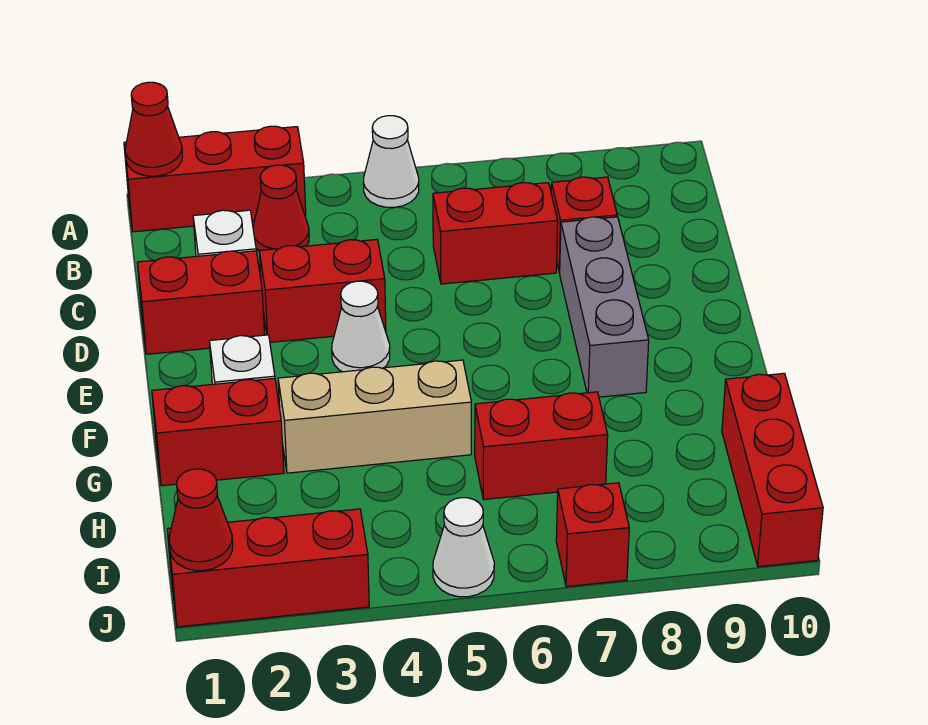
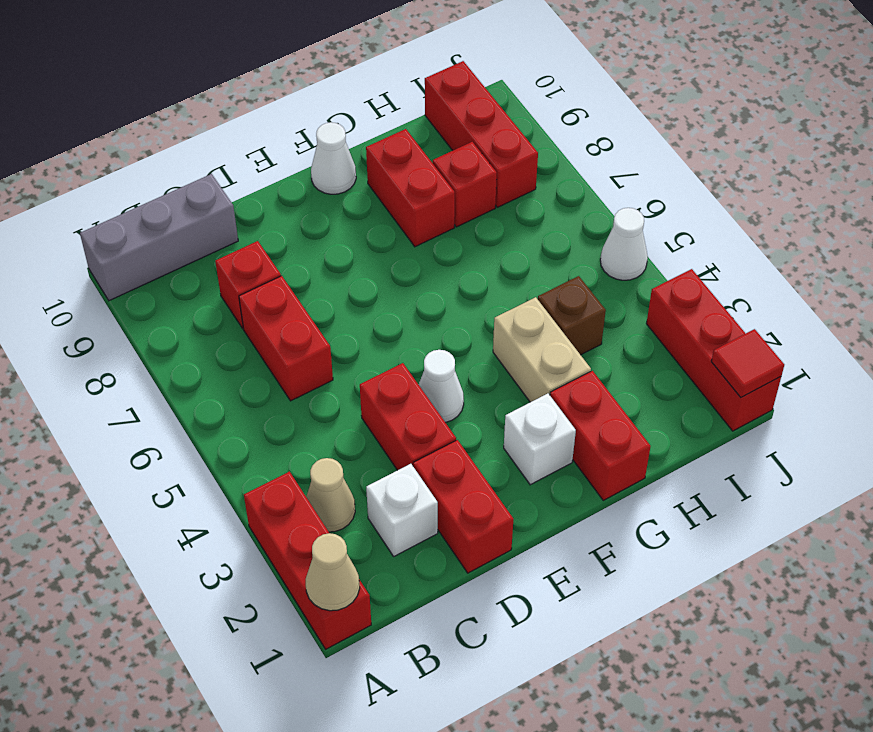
red 1x1 cone [125,82,182,176] -> tan 1x1 cone [306,533,360,611]
white 1x1 cone [363,116,419,207] -> white 1x1 cone moved to [311,122,356,194]
red 1x1 cone [253,165,309,251] -> tan 1x1 cone [306,458,355,532]
grey 1x3 brick [559,217,649,397] -> grey 1x3 brick moved to [80,174,238,301]
tan 1x3 brick [278,360,471,473] -> tan 1x2 brick [493,297,591,402]
none -> brown 1x1 brick [538,276,606,355]
red 1x2 brick [475,392,608,500] -> red 1x2 brick moved to [366,129,455,247]
red 1x3 brick [722,373,823,567] -> red 1x3 brick turned to [425,61,538,207]
red 1x1 cone [169,469,233,571] -> red 1x1 tile [711,329,784,397]
red 1x1 brick [556,483,629,587] -> red 1x1 brick moved to [433,142,497,227]

